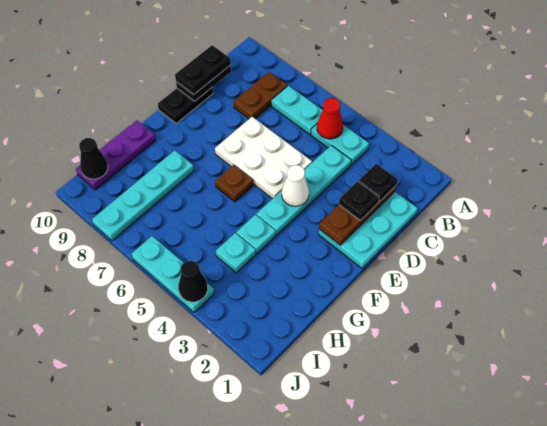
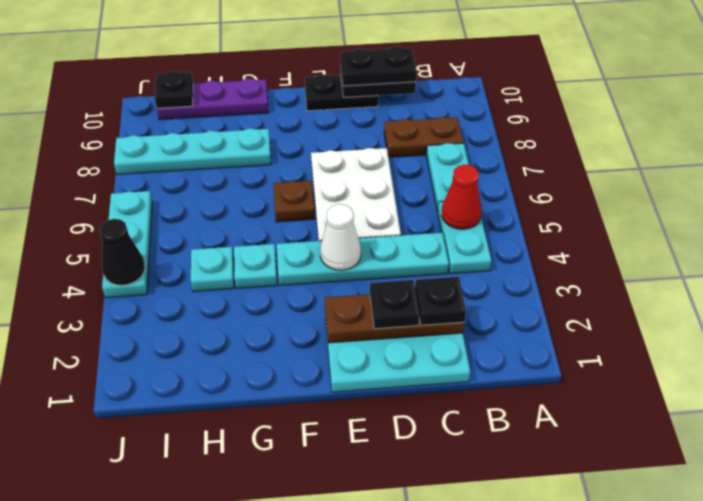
black 1x1 cone [79,138,108,179] -> black 1x1 plate [154,71,193,108]

